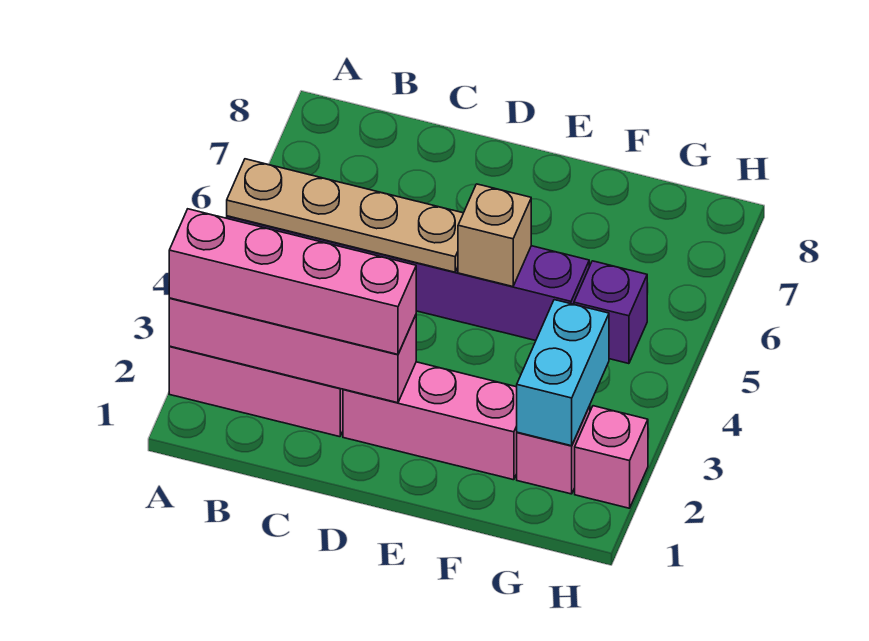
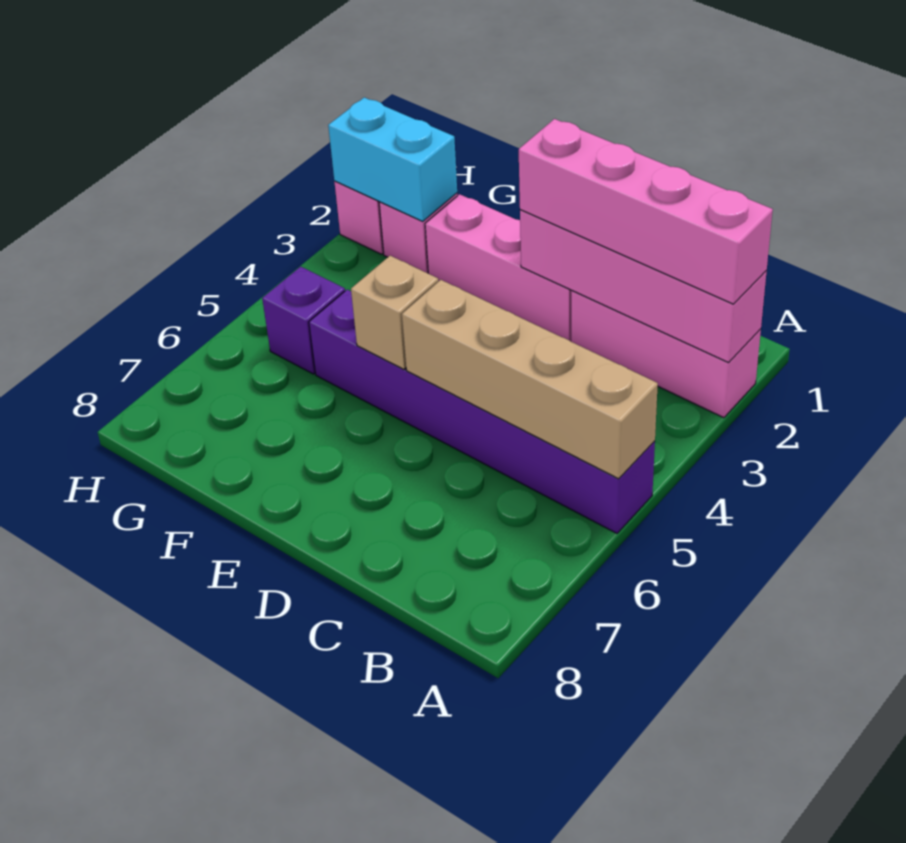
tan 1x4 plate [227,159,463,272] -> tan 1x4 brick [402,280,658,479]
cyan 1x2 brick [517,300,609,446] -> cyan 1x2 brick turned to [328,97,457,221]

